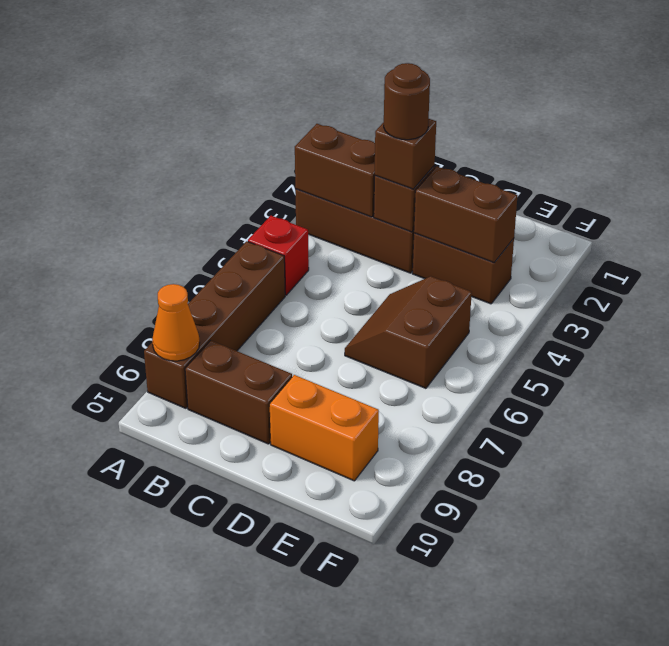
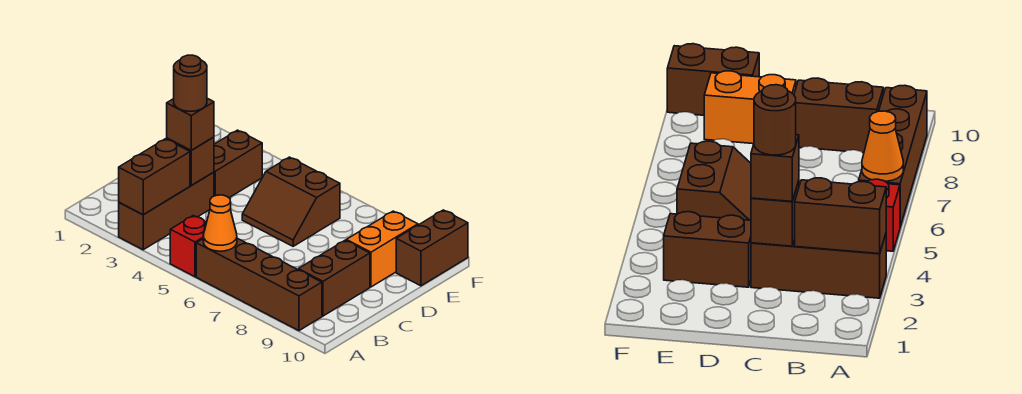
orange 1x1 cone [152,284,200,361] -> orange 1x1 cone moved to [203,195,237,251]
brown 1x2 brick [414,166,517,262] -> brown 1x2 brick moved to [396,210,468,286]

